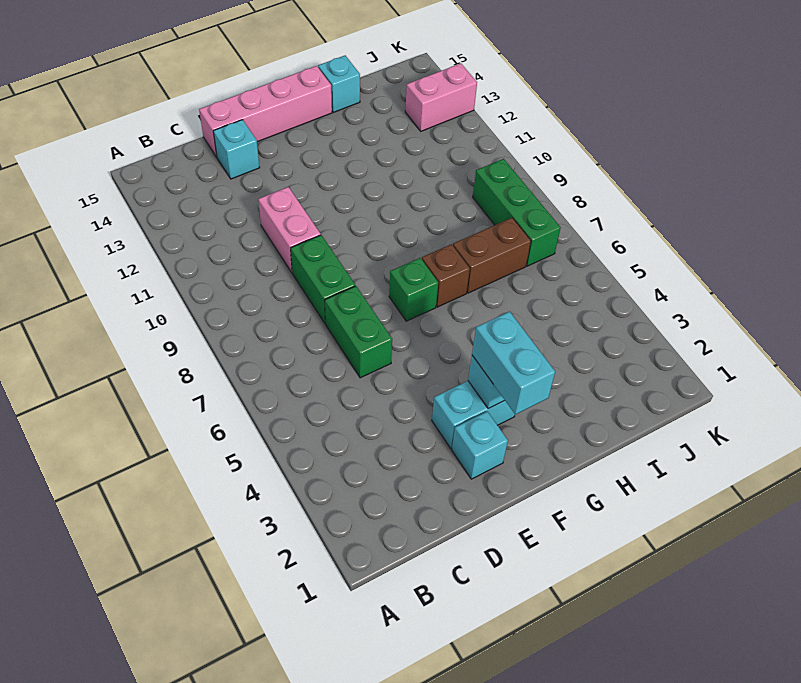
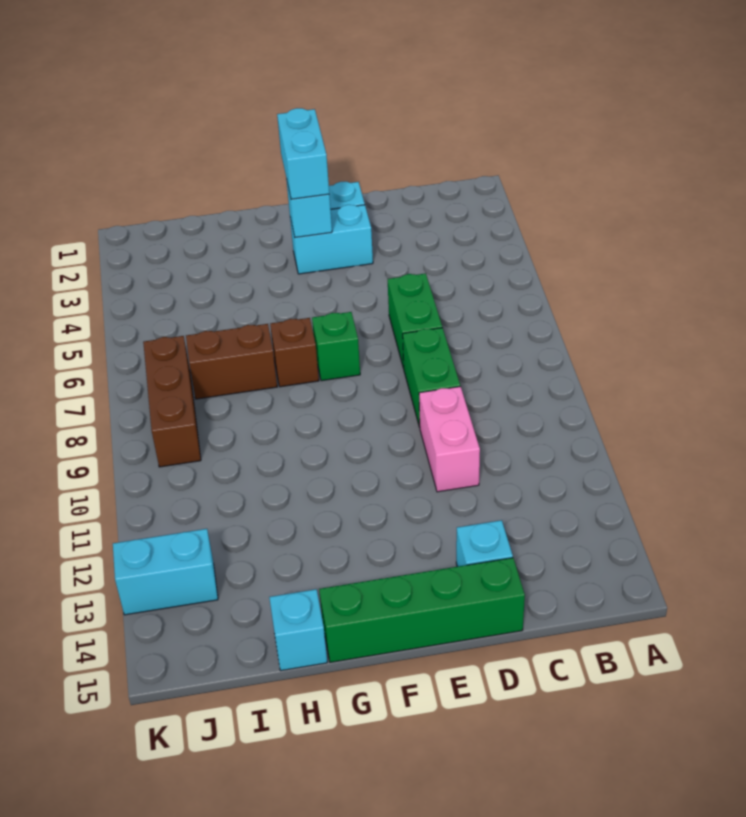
pink 1x4 brick [199,66,332,157] -> green 1x4 brick [319,558,525,662]
green 1x3 brick [473,159,561,266] -> brown 1x3 brick [143,336,201,467]
pink 1x2 brick [405,63,477,131] -> cyan 1x2 brick [113,529,218,615]

